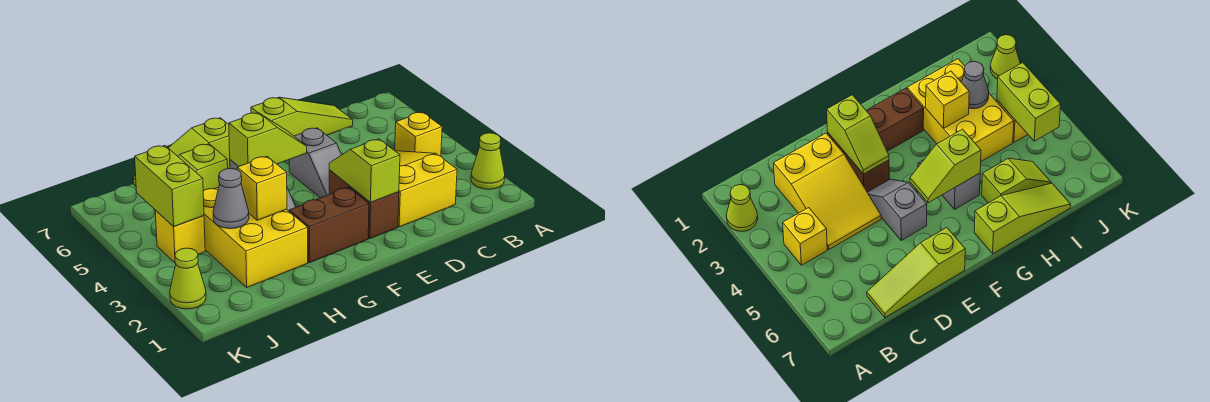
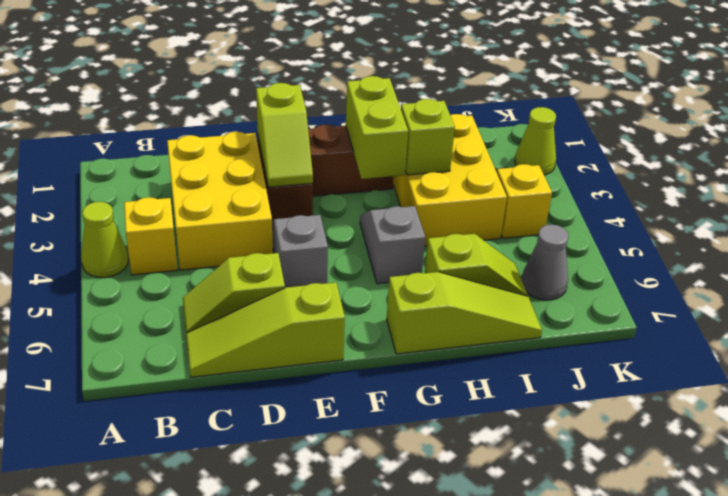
lime 1x1 cone [471,133,505,189] -> lime 1x1 cone moved to [81,202,128,278]
yellow 2x3 slope [396,151,457,227] -> yellow 2x3 brick [167,132,273,270]
lime 1x2 slope [229,113,307,167] -> lime 1x2 slope moved to [183,253,285,333]
yellow 1x1 brick [237,156,287,220] -> lime 1x1 brick [401,99,455,175]
grey 1x1 cone [213,168,249,229] -> grey 1x1 cone moved to [522,225,569,300]
lime 1x2 brick [135,146,204,227] -> lime 1x2 brick moved to [346,76,408,179]

